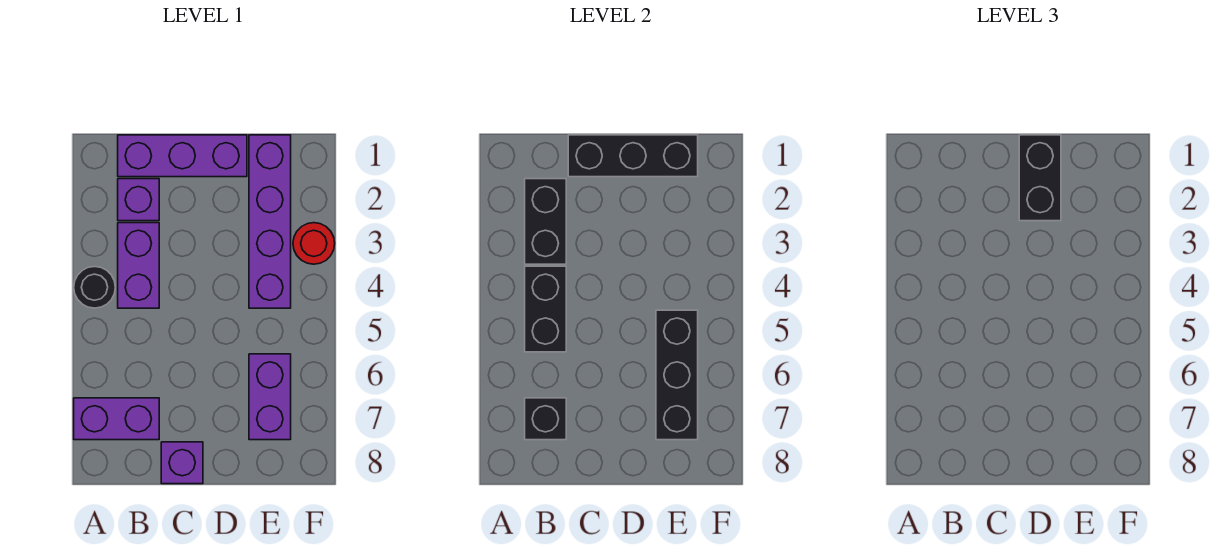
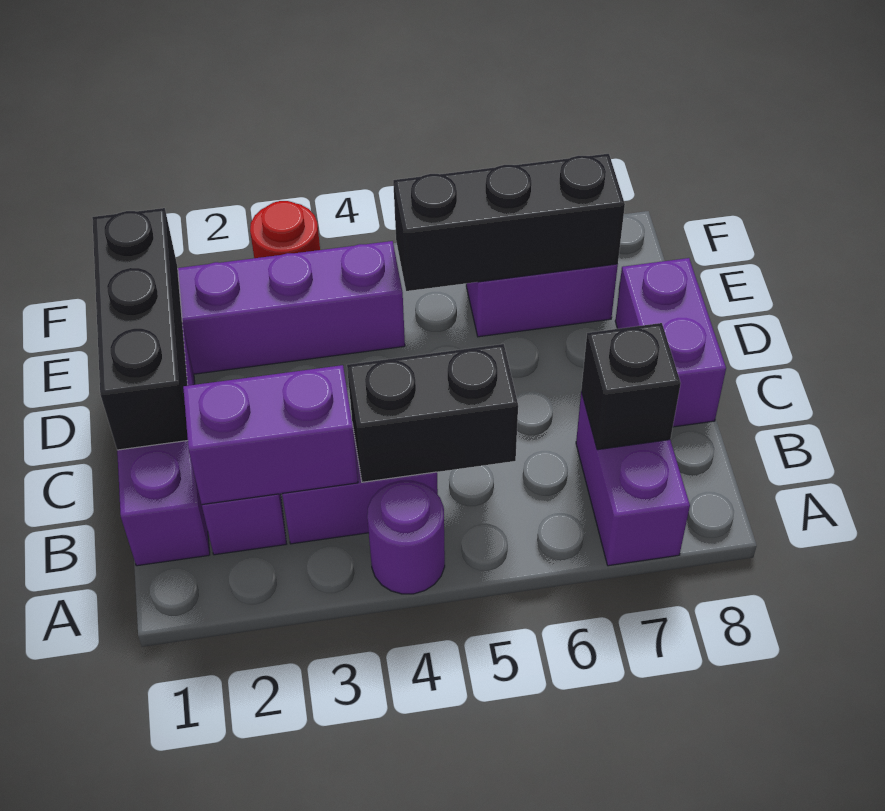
black 1x1 round brick [74,267,115,308] -> purple 1x1 round brick [367,481,445,594]
black 1x2 brick [525,179,566,264] -> purple 1x2 brick [183,365,358,505]
purple 1x1 brick [161,442,203,484] -> purple 1x2 brick [615,258,726,427]
black 1x2 brick [1019,135,1061,221] -> none

